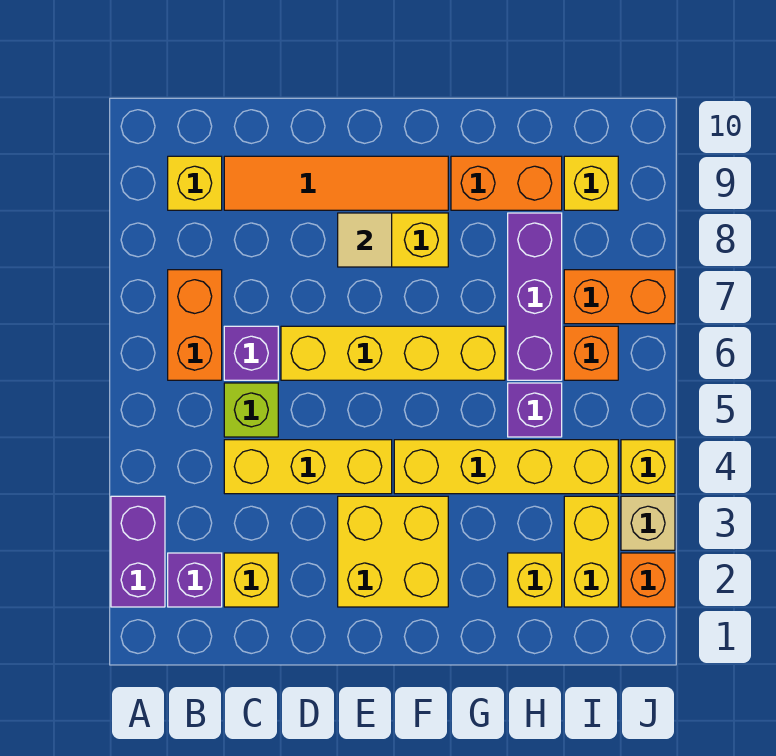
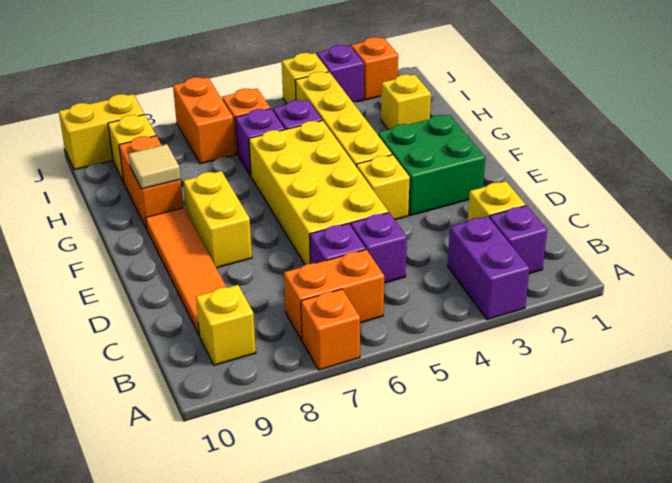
purple 1x2 brick [111,496,165,607] -> purple 1x2 brick turned to [448,216,530,320]
none -> orange 1x1 brick [301,289,360,370]
yellow 1x3 brick [224,440,392,494] -> yellow 1x1 brick [356,155,410,220]
lime 1x1 brick [224,383,278,437] -> purple 1x1 brick [351,213,407,283]
yellow 1x4 brick [281,326,505,380] -> yellow 2x4 brick [249,121,388,265]
yellow 2x2 brick [338,496,448,607] -> green 2x2 brick [378,115,485,216]
tan 1x1 tile [338,213,392,267] -> tan 1x1 tile moved to [129,144,181,189]
purple 1x3 brick [508,213,562,380] -> purple 1x1 brick [235,109,285,176]
yellow 1x2 brick [564,496,618,607] -> yellow 1x2 brick moved to [59,94,144,170]
tan 1x1 brick [621,496,675,550] -> purple 1x1 brick [317,45,364,102]

